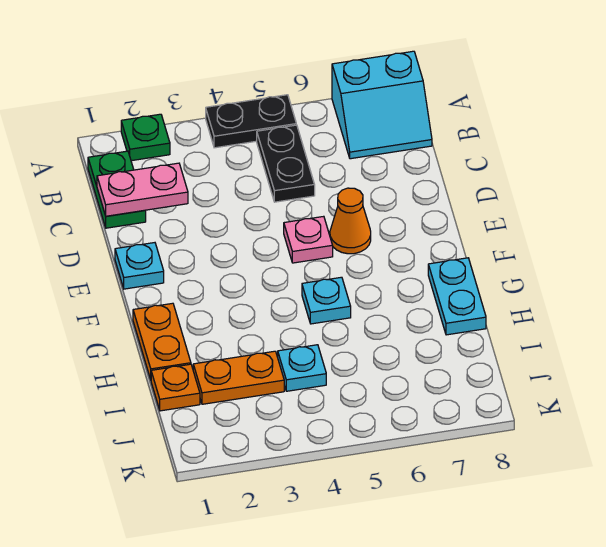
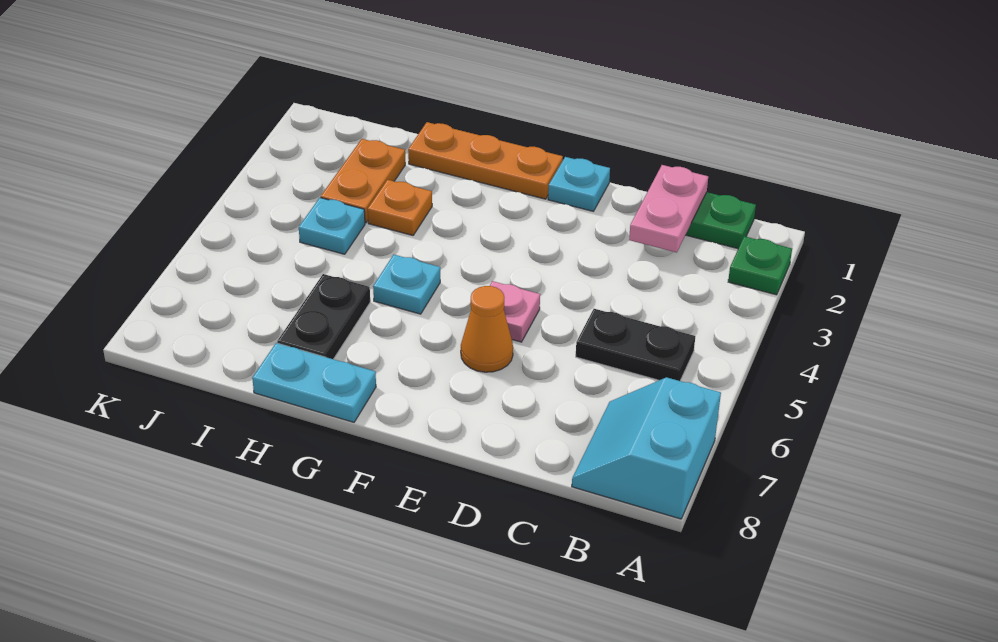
black 1x2 plate [206,95,296,148] -> black 1x2 plate moved to [277,274,370,359]
orange 1x2 plate [133,303,191,379] -> orange 1x3 plate [408,122,563,199]
orange 1x1 plate [151,364,200,411] -> orange 1x1 plate moved to [368,180,432,235]

